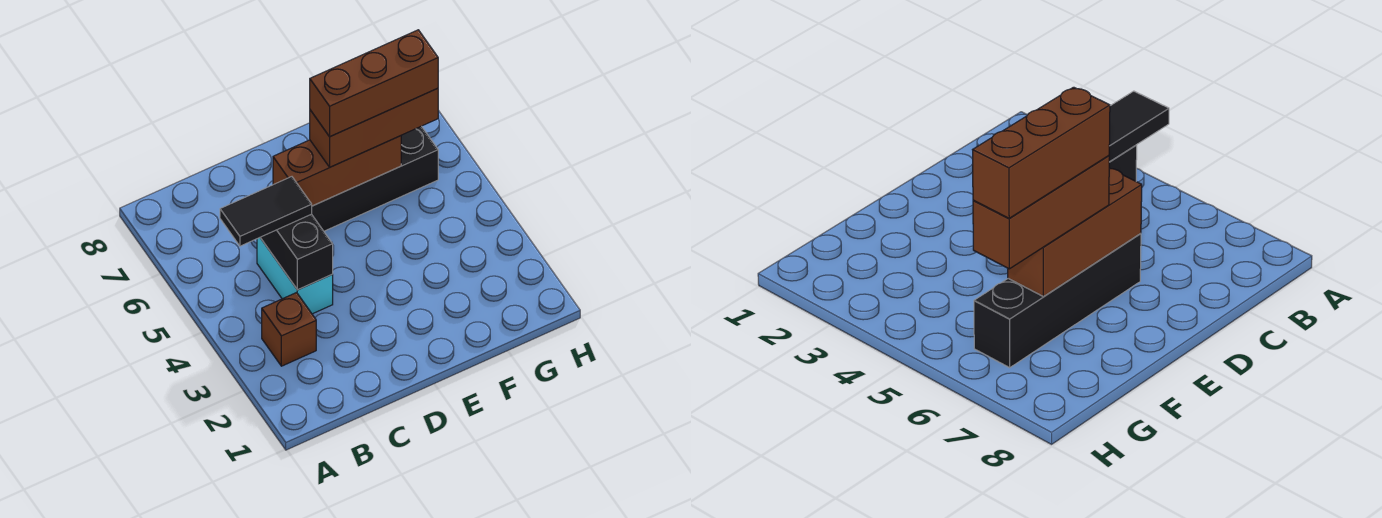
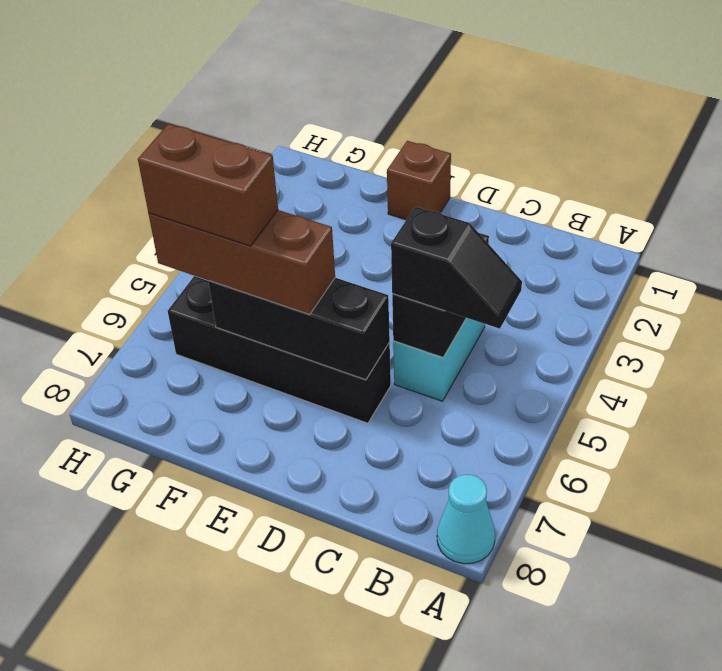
none -> cyan 1x1 cone [437,474,495,564]
brown 1x1 brick [262,293,316,366] -> brown 1x1 brick moved to [387,141,451,220]
black 1x2 tile [220,177,312,246] -> black 1x2 slope [391,206,522,329]
brown 1x3 brick [273,136,401,206] -> black 1x3 brick [208,278,390,380]
brown 1x3 brick [310,30,438,137] -> brown 1x2 brick [138,124,278,246]

